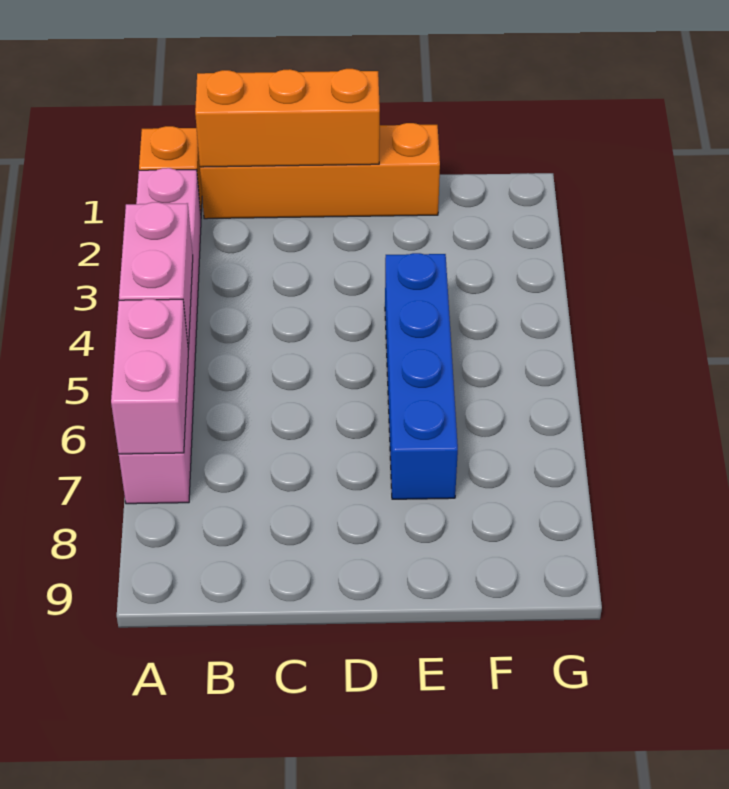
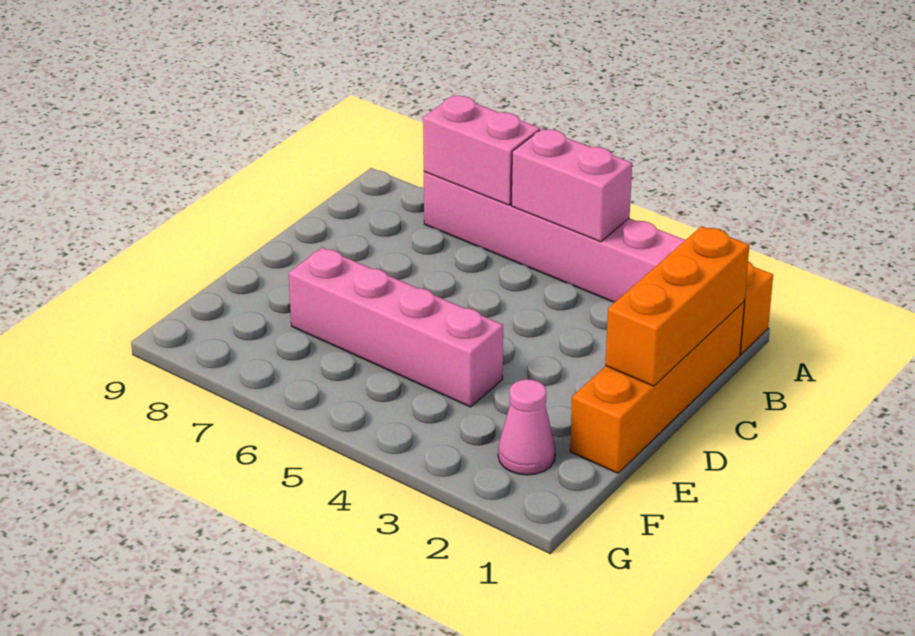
blue 1x4 brick [385,253,458,499] -> pink 1x4 brick [289,247,503,407]
none -> pink 1x1 cone [498,379,555,475]

